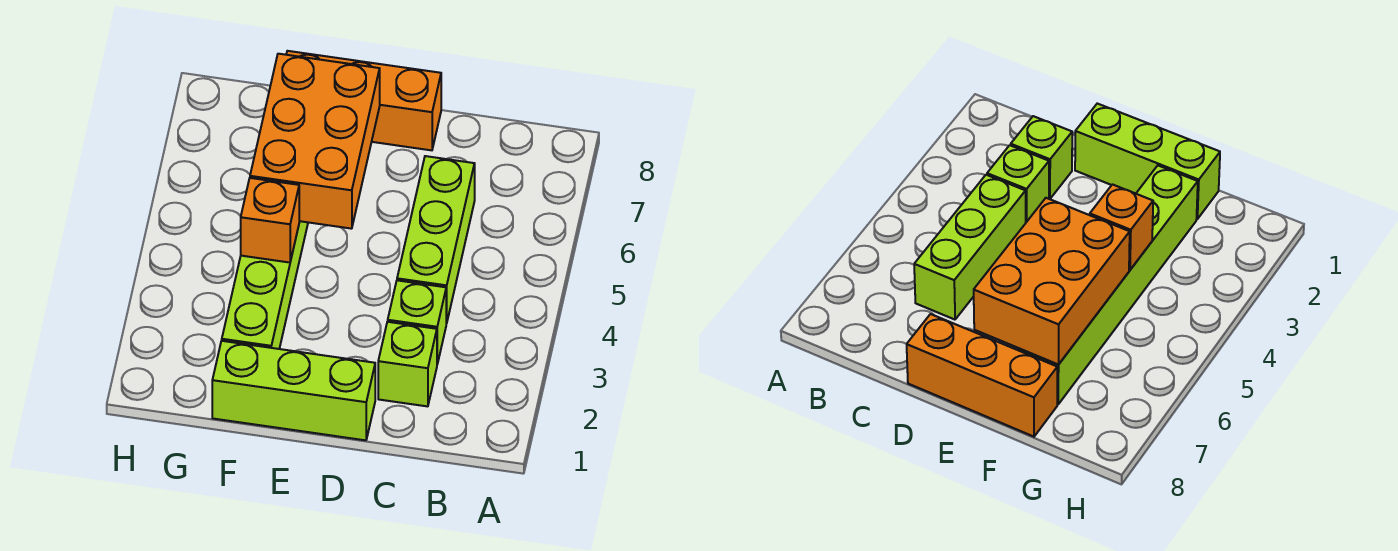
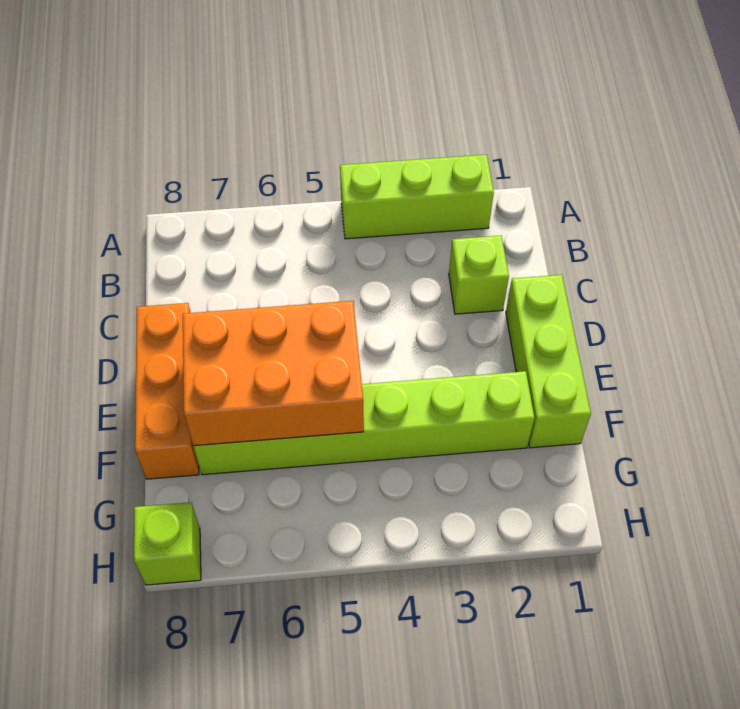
lime 1x1 brick [388,280,446,364] -> lime 1x1 brick moved to [134,502,201,585]
lime 1x3 brick [397,156,475,323] -> lime 1x3 brick moved to [340,155,494,239]
orange 1x1 brick [241,178,300,263] -> none

